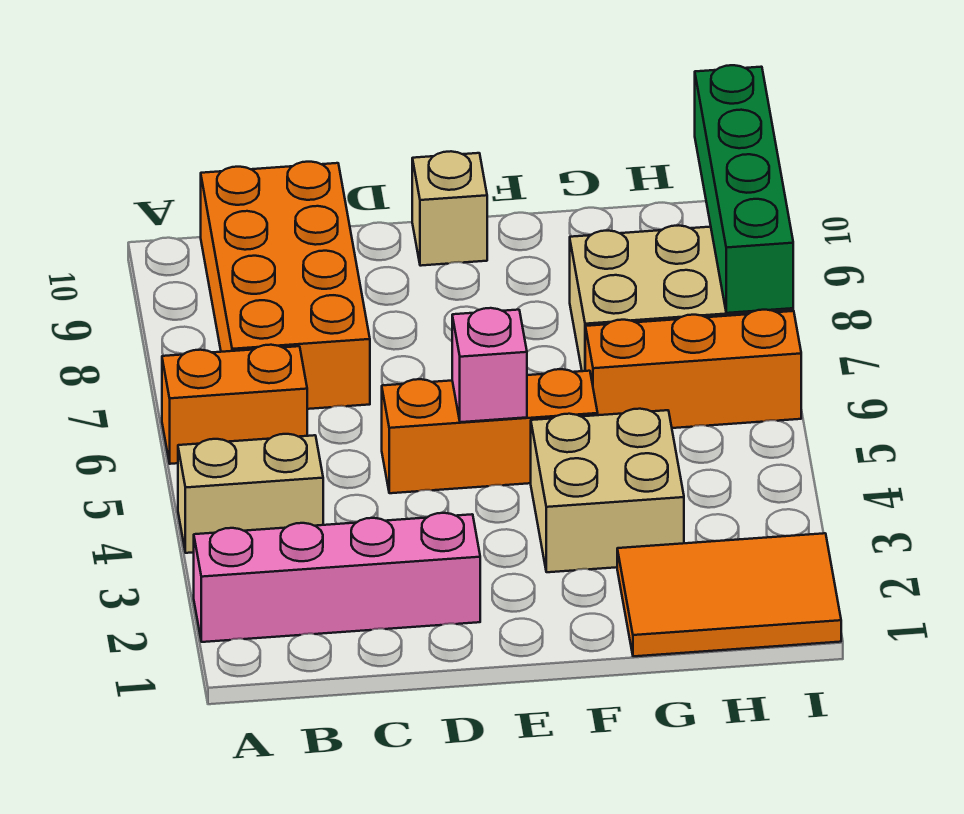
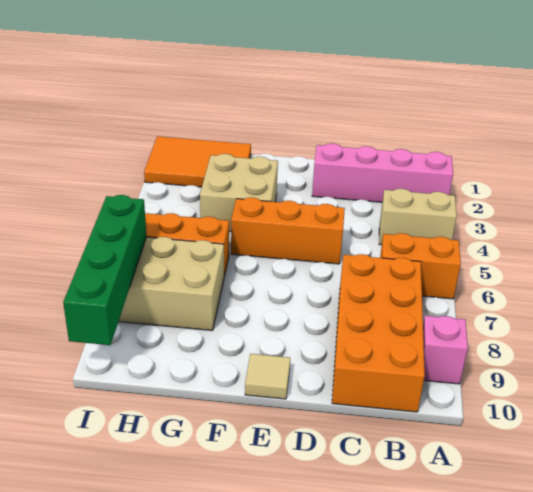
pink 1x1 brick [452,308,527,422] -> pink 1x1 brick moved to [423,316,468,384]
tan 1x1 brick [412,151,487,266] -> tan 1x1 tile [245,354,290,399]

